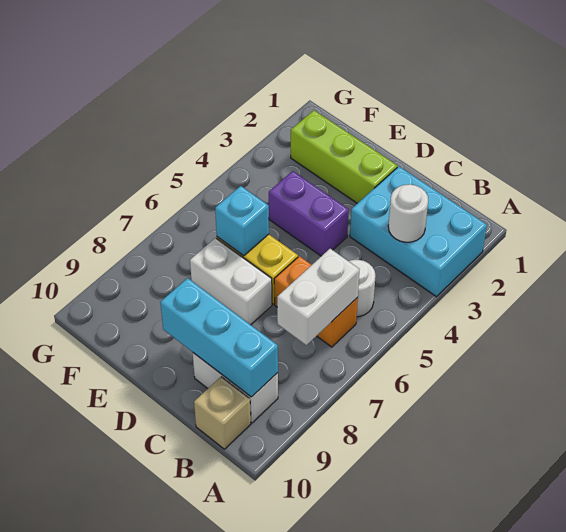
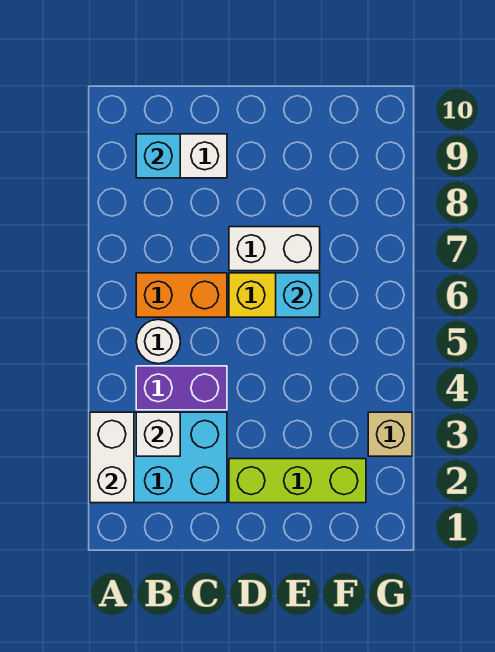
white 1x1 round brick [388,184,428,242] -> white 1x1 brick [136,412,180,456]
white 1x2 brick [277,249,360,345] -> white 1x2 brick moved to [90,412,134,503]
cyan 1x3 brick [160,278,278,397] -> cyan 1x1 brick [136,134,180,178]
tan 1x1 brick [194,377,251,449] -> tan 1x1 brick moved to [368,412,412,456]
purple 1x2 brick [269,171,349,256] -> purple 1x2 brick moved to [136,366,227,410]

